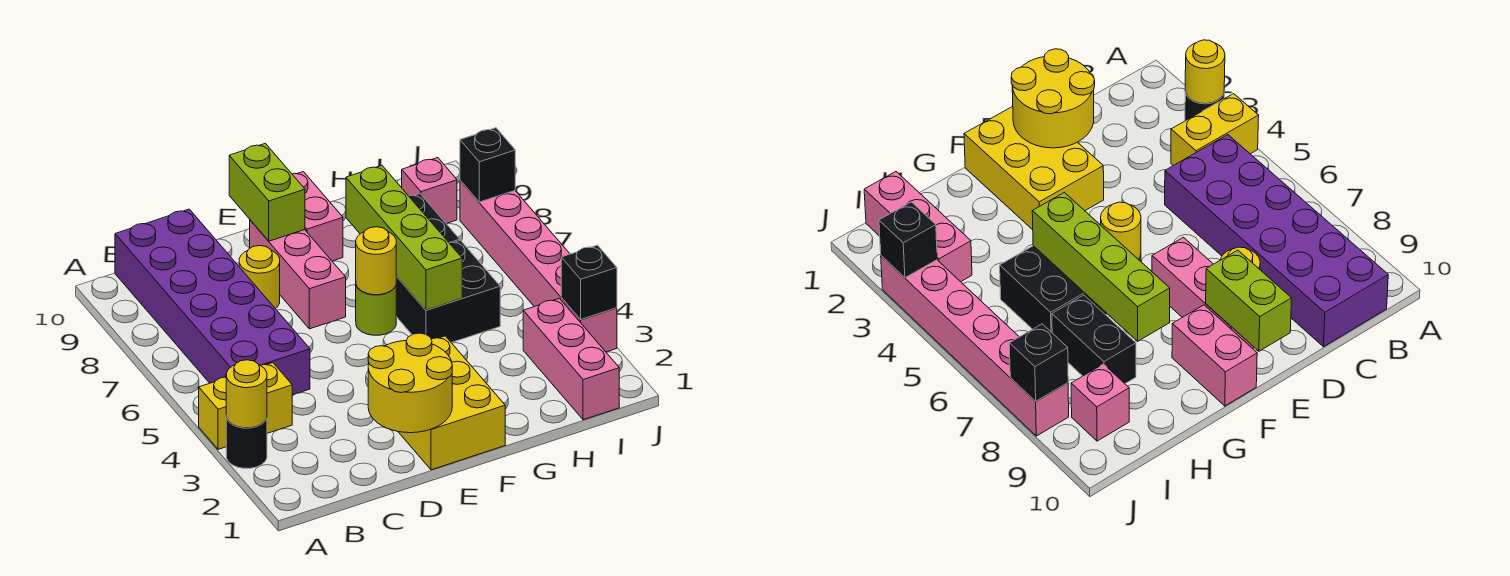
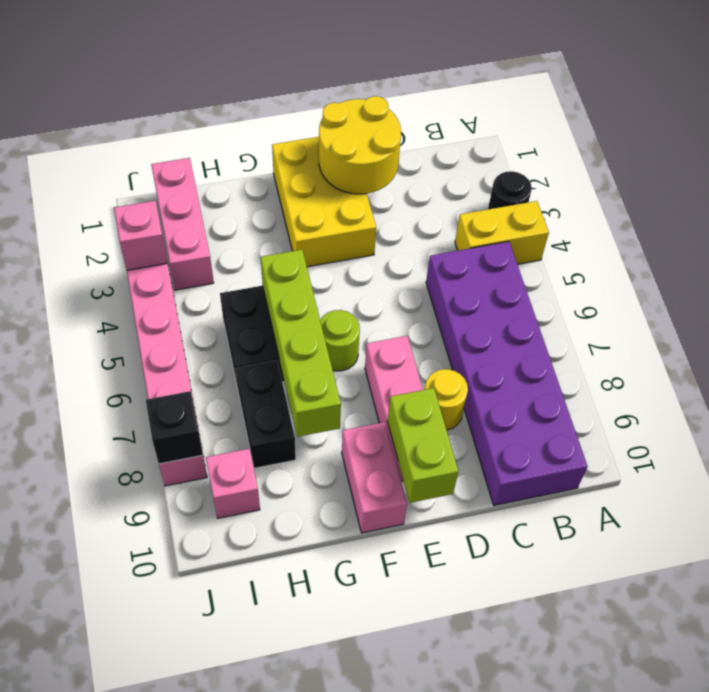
yellow 1x1 round brick [226,360,267,428] -> none
yellow 1x1 round brick [356,227,396,295] -> none
black 1x1 brick [561,245,617,320] -> pink 1x1 brick [114,201,167,270]

